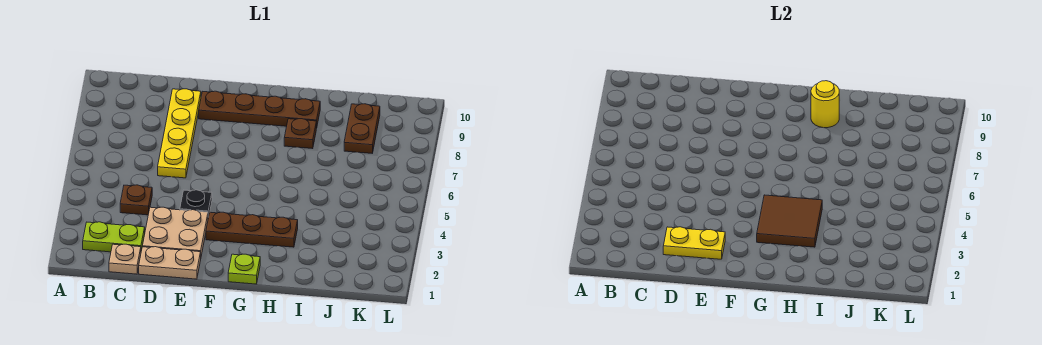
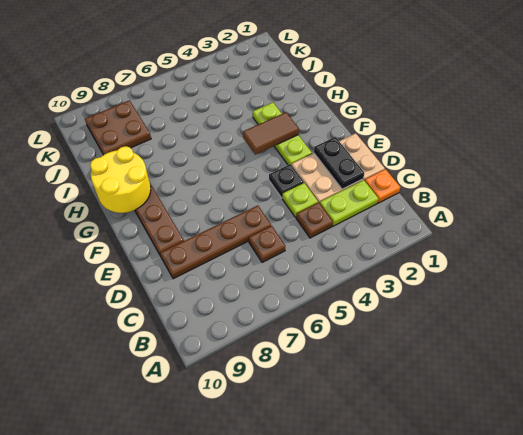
lime 1x2 plate [83,222,145,252] -> lime 1x2 plate turned to [320,180,378,226]
tan 1x1 plate [109,244,141,274] -> orange 1x1 plate [365,169,400,203]
yellow 1x2 plate [663,227,725,259] -> black 1x2 plate [314,137,364,189]
yellow 1x4 plate [158,89,201,178] -> brown 1x4 plate [160,205,271,279]
brown 1x3 plate [206,212,298,247] -> lime 1x3 plate [253,102,312,165]
lime 1x1 plate [228,254,260,284] -> lime 1x1 plate moved to [282,183,318,217]
brown 2x2 tile [757,195,822,247] -> brown 1x2 tile [243,112,299,155]
brown 1x1 plate [284,119,316,149] -> brown 1x1 plate moved to [249,226,285,263]
yellow 1x1 round brick [811,81,839,128] -> yellow 2x2 round brick [90,146,151,213]
brown 1x2 plate [344,104,380,153] -> brown 2x2 plate [85,100,151,155]

